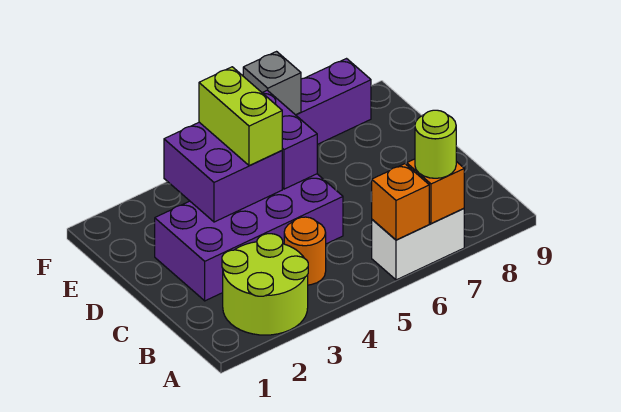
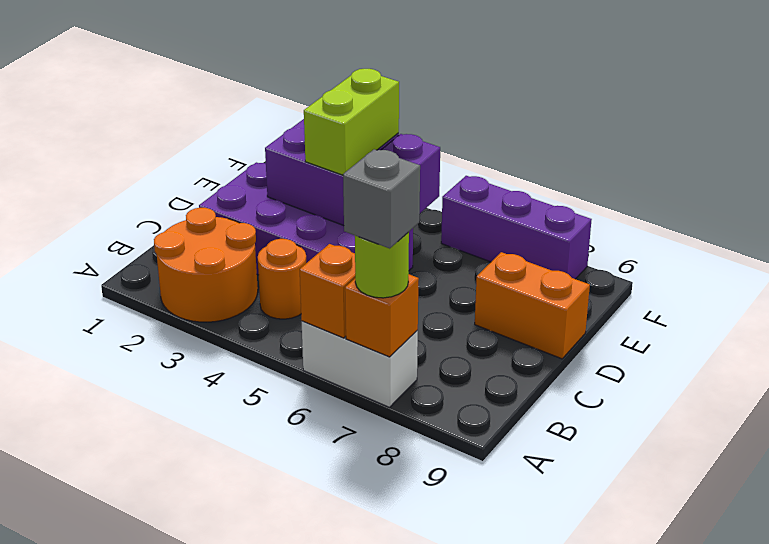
lime 2x2 round brick [222,234,308,335] -> orange 2x2 round brick [154,208,258,322]
none -> orange 1x2 brick [475,252,590,359]
grey 1x1 brick [243,52,301,115] -> grey 1x1 brick moved to [343,149,420,249]

